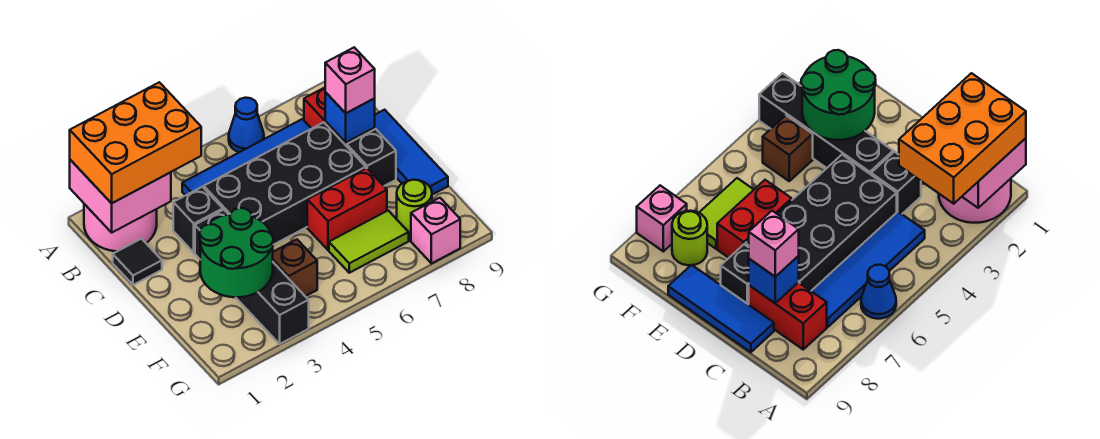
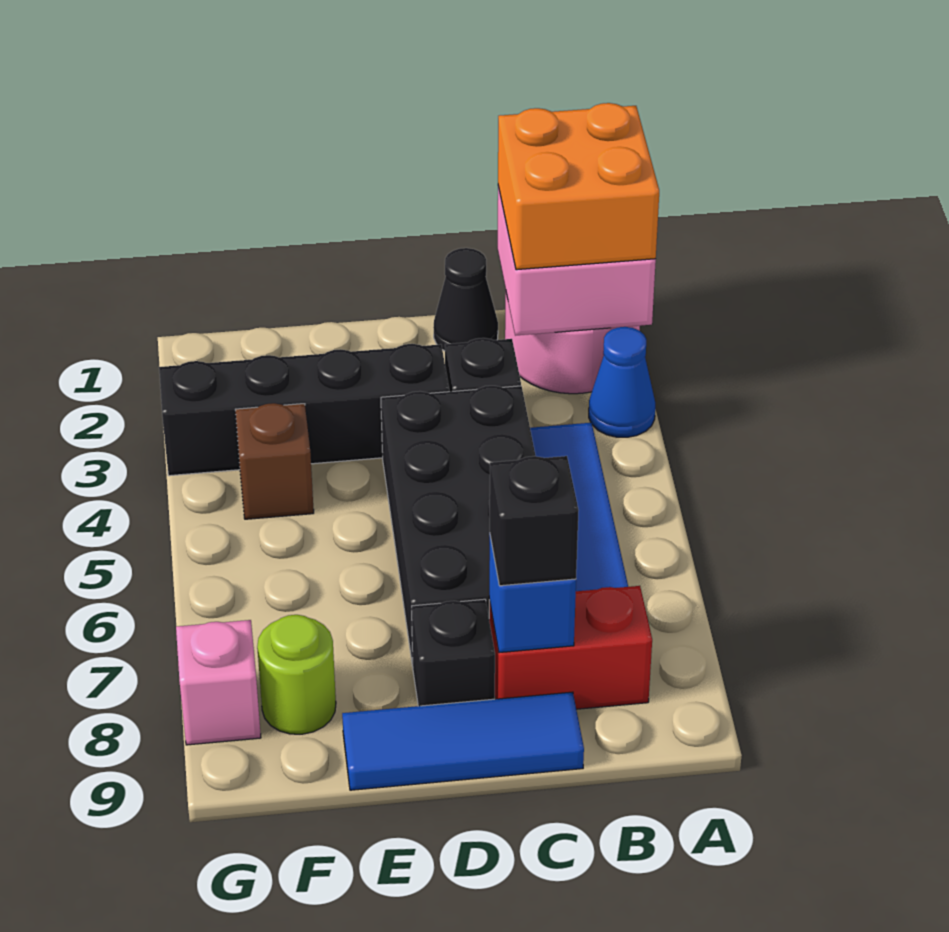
orange 2x3 brick [70,82,201,203] -> orange 2x2 brick [498,103,659,270]
blue 1x1 cone [229,98,264,152] -> blue 1x1 cone moved to [589,327,655,437]
black 1x1 tile [113,239,162,285] -> black 1x1 cone [433,248,498,351]
pink 1x1 brick [325,48,375,113] -> black 1x1 brick [490,456,579,586]
green 2x2 round brick [199,208,274,297] -> none
red 1x2 brick [307,168,387,250] -> none
lime 1x2 tile [329,211,409,273] -> none

